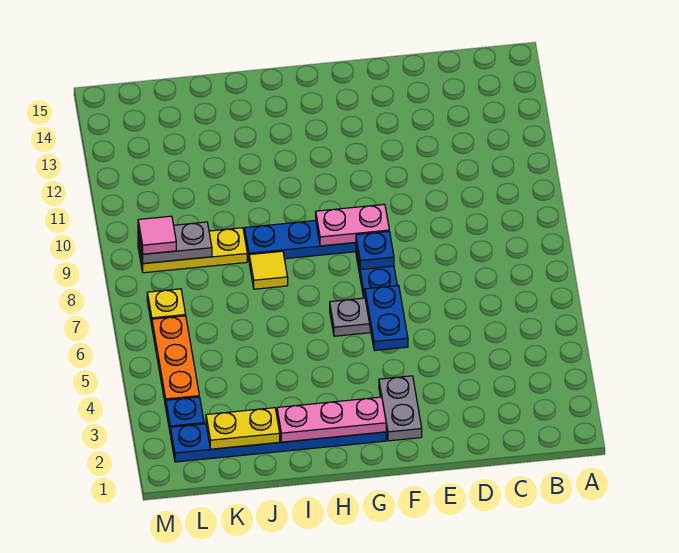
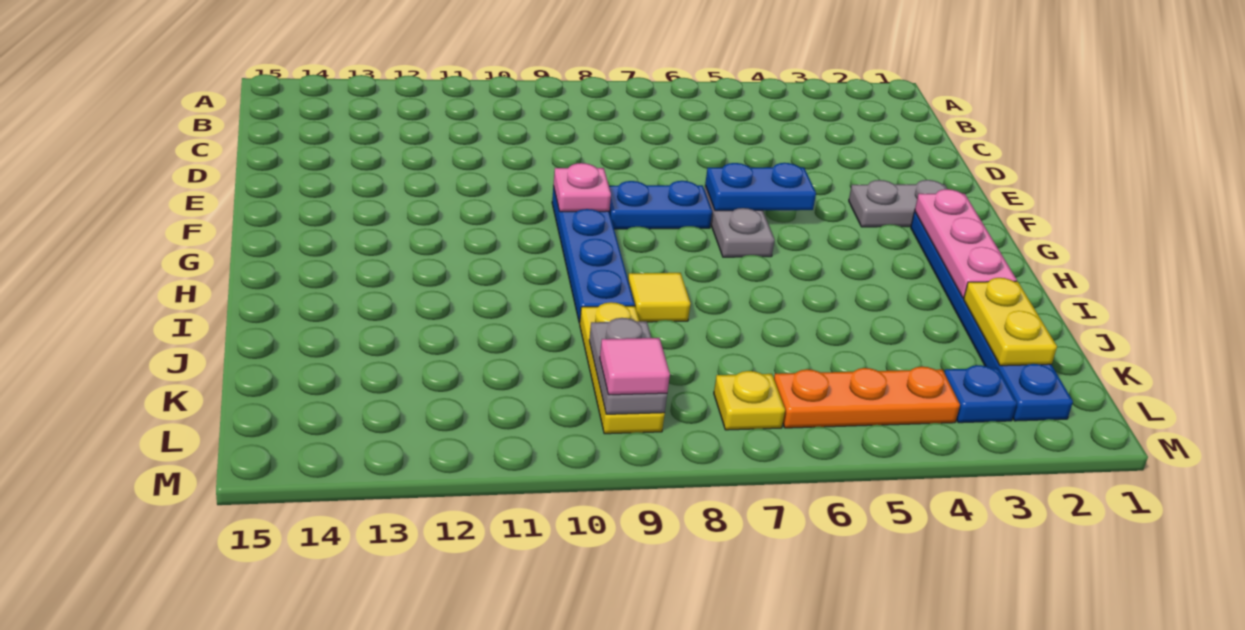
blue 1x1 plate [356,231,394,269] -> none
pink 1x2 plate [316,204,389,246] -> pink 1x1 plate [553,163,611,212]

